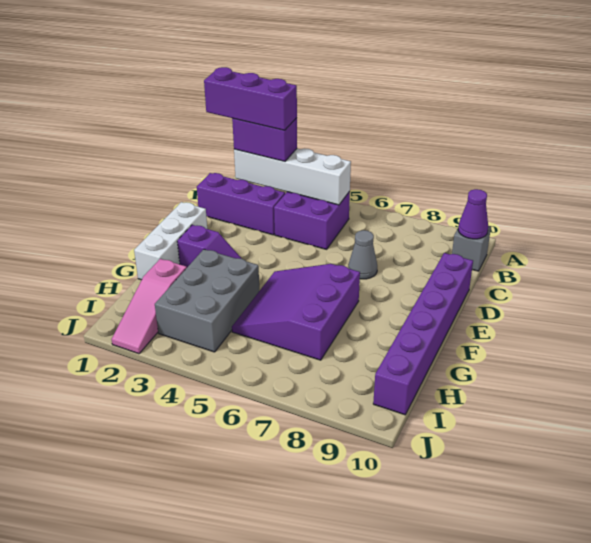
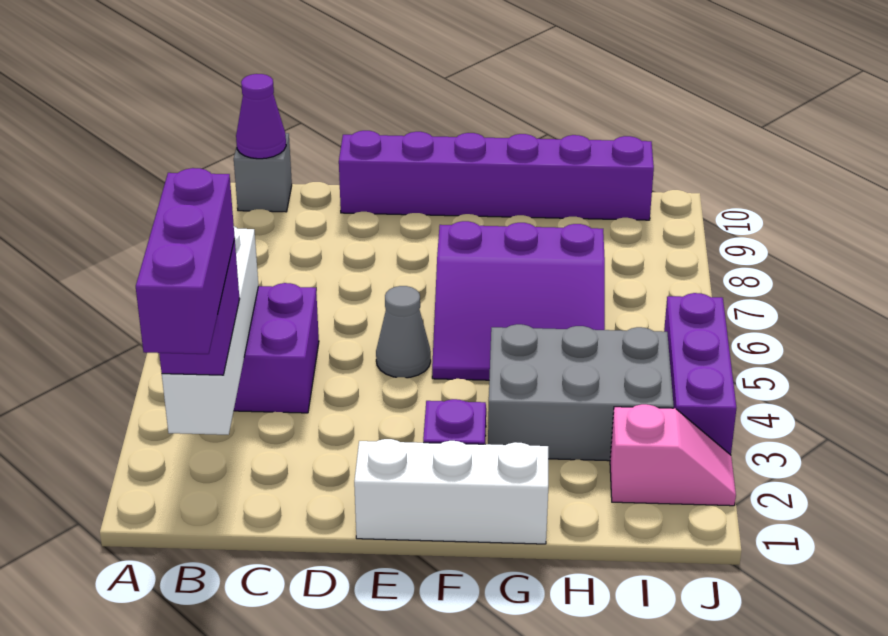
purple 1x3 brick [197,173,285,235] -> purple 1x3 brick moved to [664,293,736,455]
grey 1x1 cone [348,230,377,279] -> grey 1x1 cone moved to [376,286,431,378]
pink 1x3 slope [112,259,187,354] -> pink 1x2 slope [610,404,736,506]

